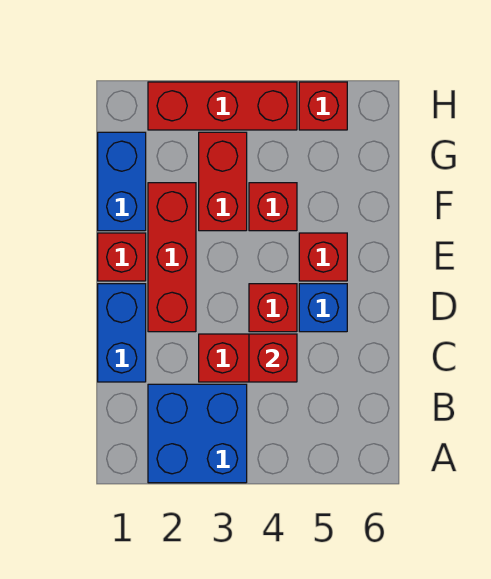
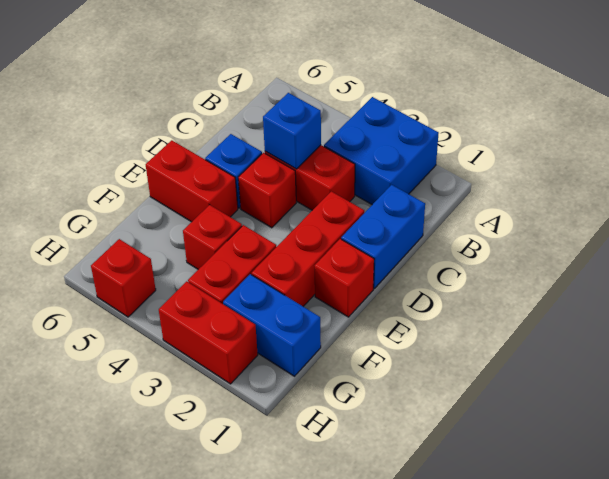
red 1x1 brick [249,334,297,382] -> blue 1x1 brick [263,93,321,169]
red 1x1 brick [299,233,347,281] -> red 1x2 brick [146,140,238,222]
blue 1x2 brick [98,132,146,231] -> blue 1x2 brick turned to [223,274,321,376]
red 1x3 brick [148,82,297,130] -> red 1x2 brick [159,281,258,384]

